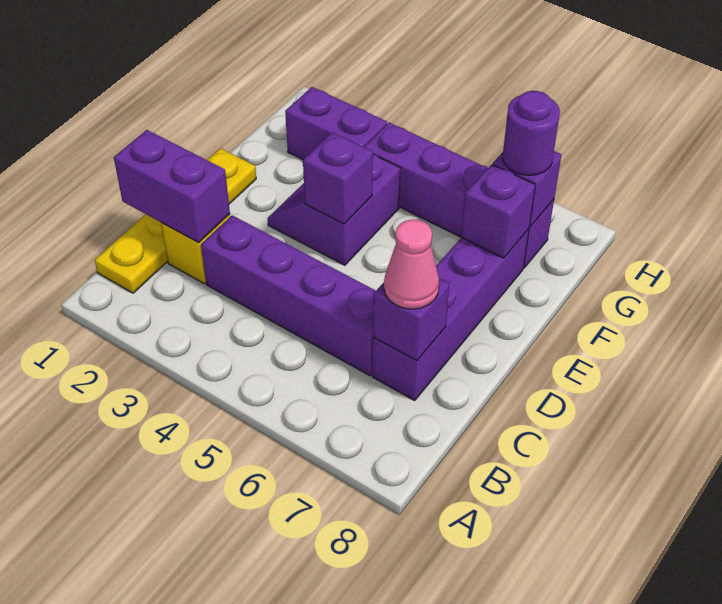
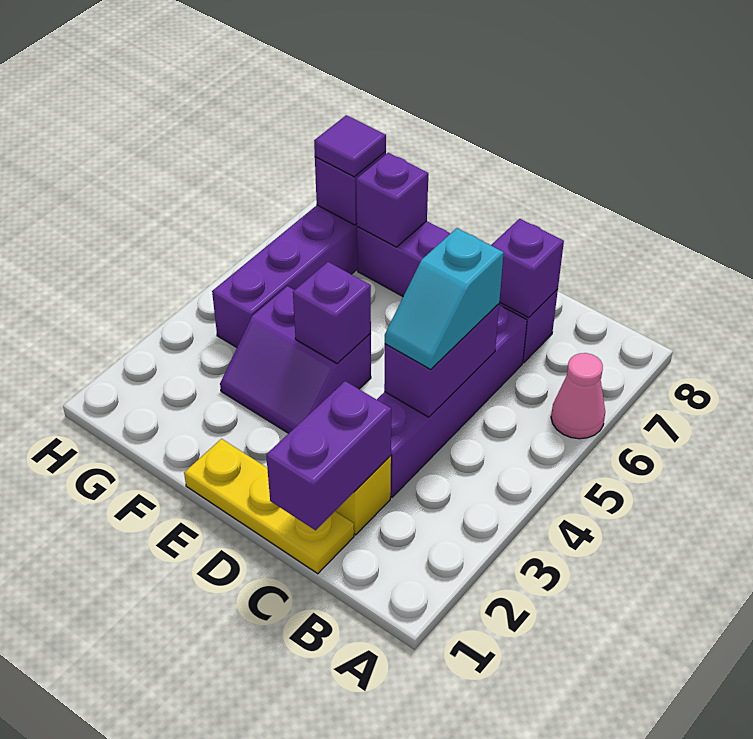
yellow 1x4 plate [95,148,256,293] -> yellow 1x3 plate [184,439,354,574]
none -> cyan 1x2 slope [385,228,504,369]
pink 1x1 cone [384,219,439,309] -> pink 1x1 cone moved to [551,353,605,439]
purple 1x2 brick [285,87,387,160] -> purple 1x2 brick moved to [384,304,499,417]
purple 1x1 round brick [502,91,560,175] -> purple 1x1 tile [314,115,386,177]

